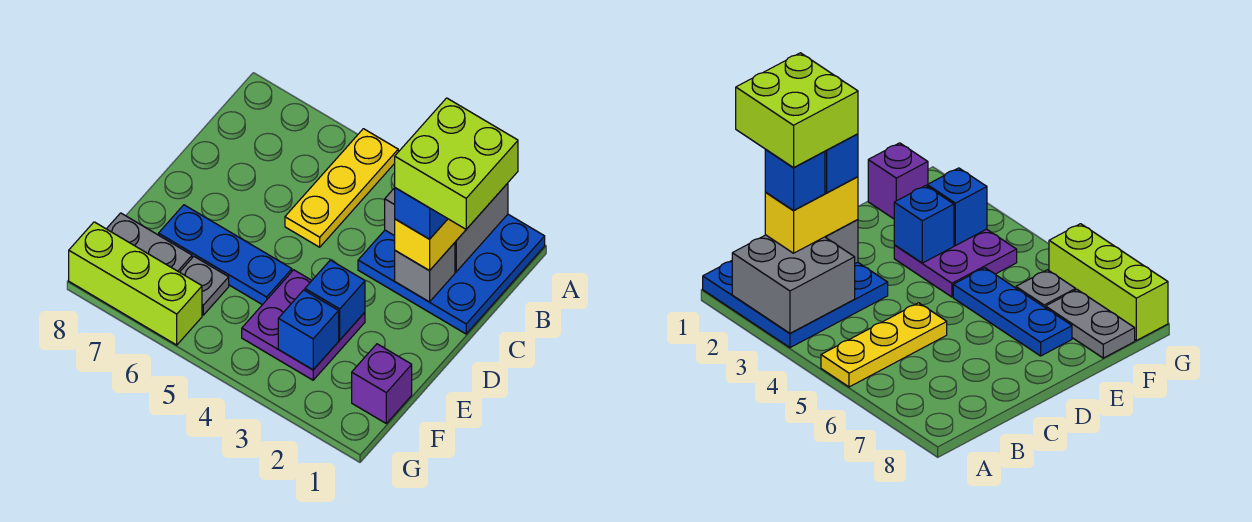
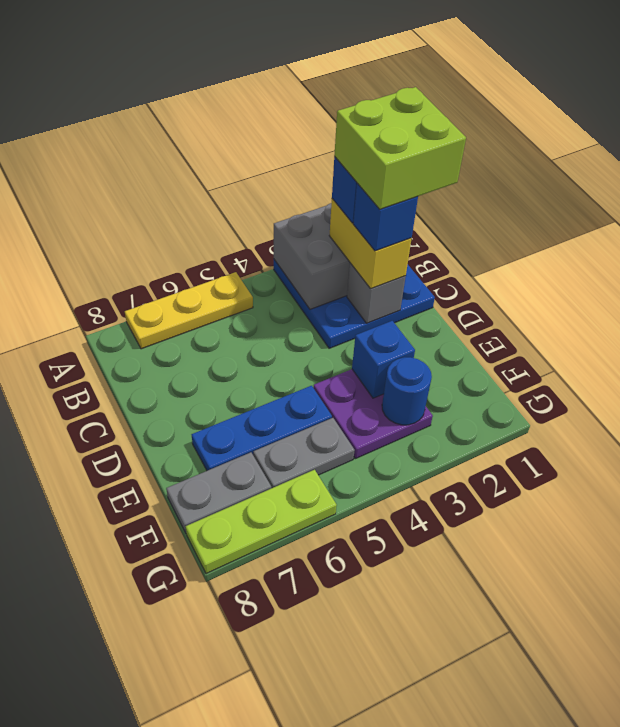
yellow 1x3 plate [285,129,398,247] -> yellow 1x3 plate turned to [125,272,253,349]
purple 1x1 brick [352,344,412,423] -> none
blue 1x1 brick [278,290,339,370] -> blue 1x1 round brick [382,357,432,425]
grey 1x1 plate [180,257,229,315] -> grey 1x2 plate [253,418,355,488]
lime 1x3 brick [69,222,202,345] -> lime 1x3 plate [186,470,337,574]

